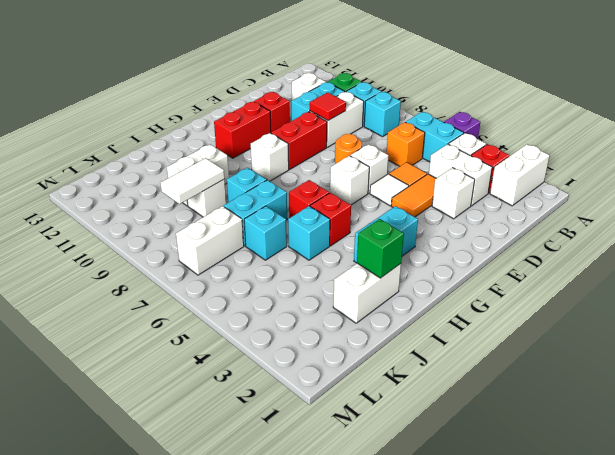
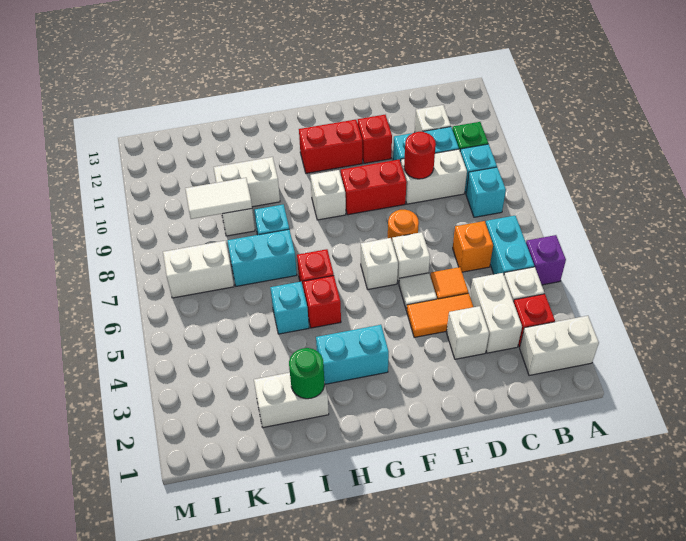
red 1x1 tile [310,93,346,121] -> red 1x1 round brick [404,132,436,179]
green 1x1 brick [357,219,404,278] -> green 1x1 round brick [289,348,325,399]
cyan 1x1 brick [244,206,287,260] -> none

